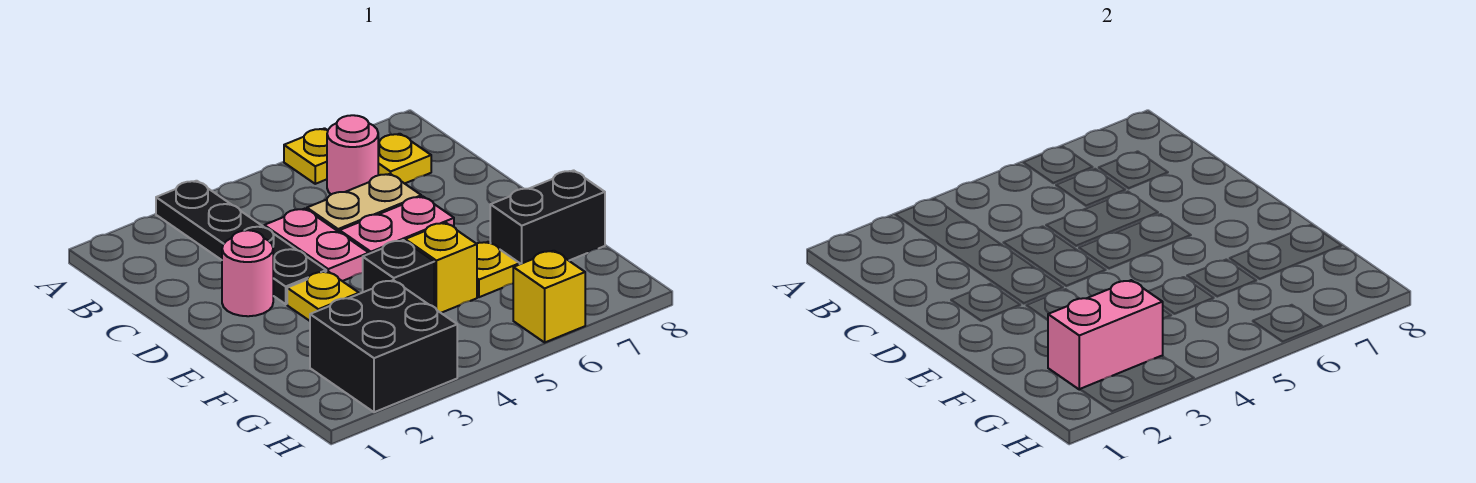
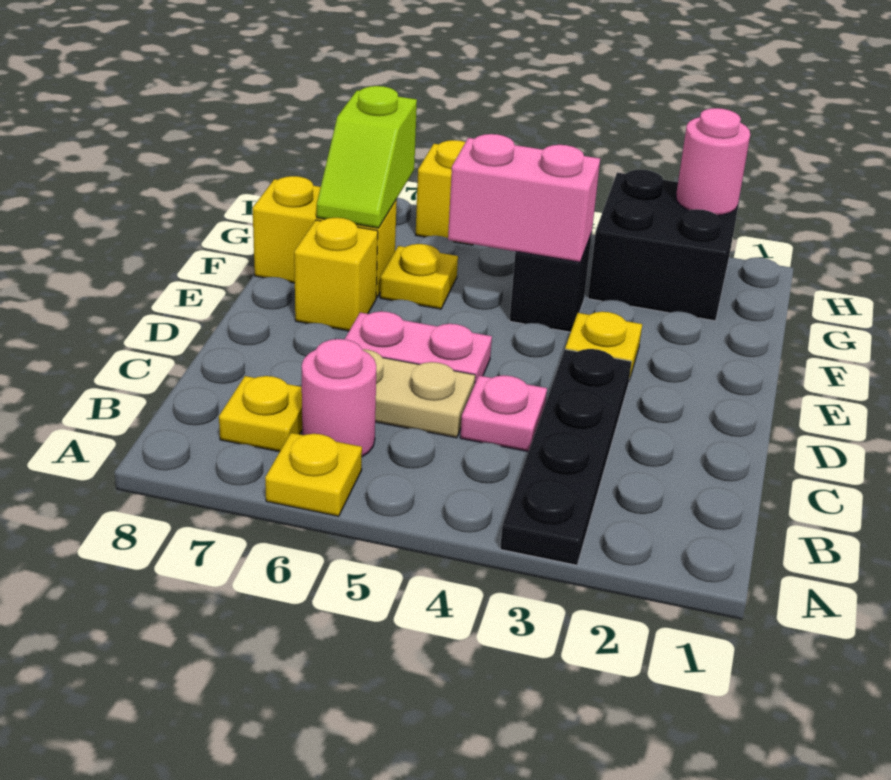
pink 1x2 plate [264,209,369,281] -> pink 1x1 plate [460,375,547,451]
pink 1x1 round brick [222,230,273,316] -> pink 1x1 round brick moved to [676,108,750,215]
yellow 1x1 brick [405,223,477,313] -> yellow 1x1 brick moved to [294,218,378,331]
black 1x2 brick [490,170,605,264] -> yellow 1x2 brick [253,176,397,298]
none -> lime 1x2 slope [317,86,417,228]
pink 1x2 brick [1048,280,1163,390] -> pink 1x2 brick moved to [448,134,600,262]

